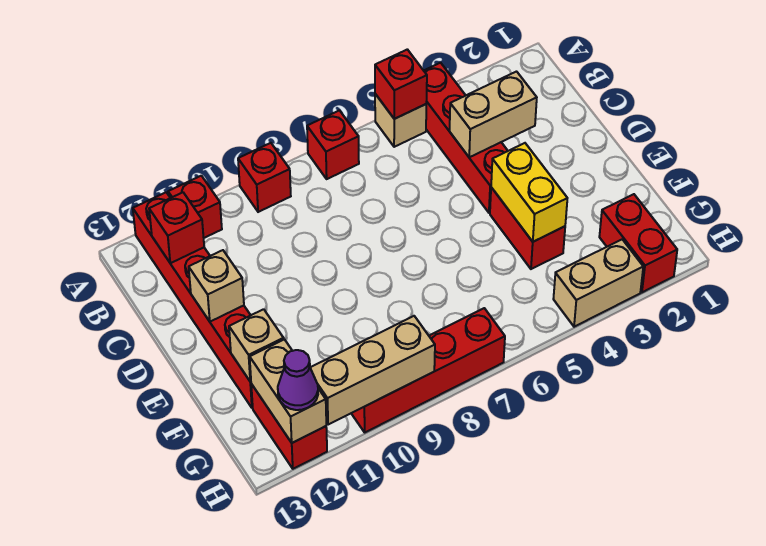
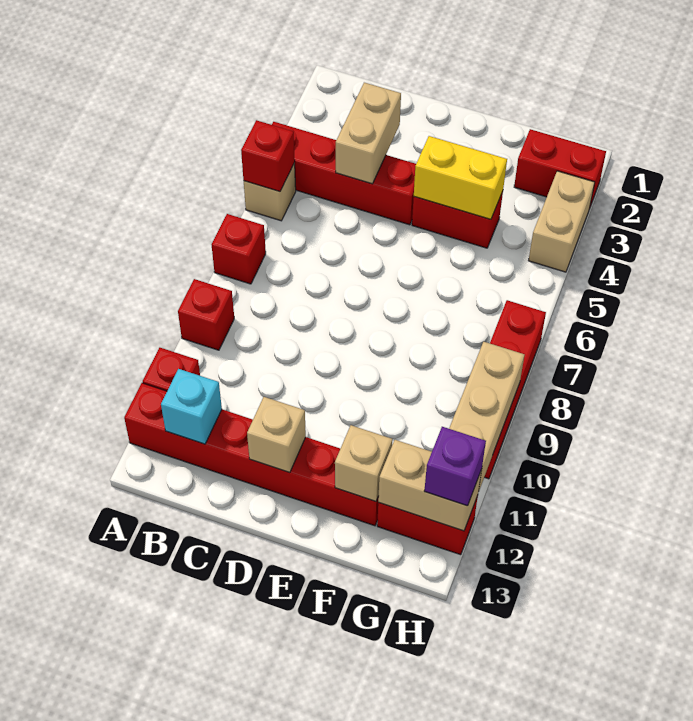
red 1x1 brick [149,192,204,263] -> cyan 1x1 brick [161,369,222,444]
purple 1x1 cone [278,350,318,410] -> purple 1x1 brick [424,427,486,506]

